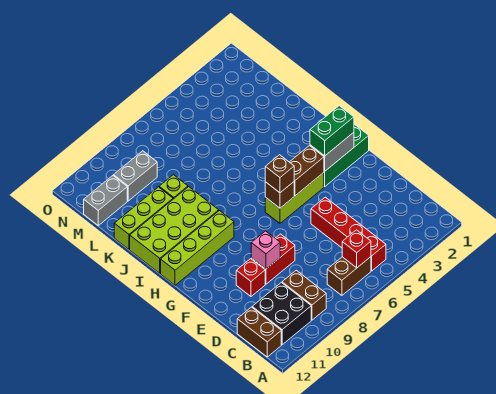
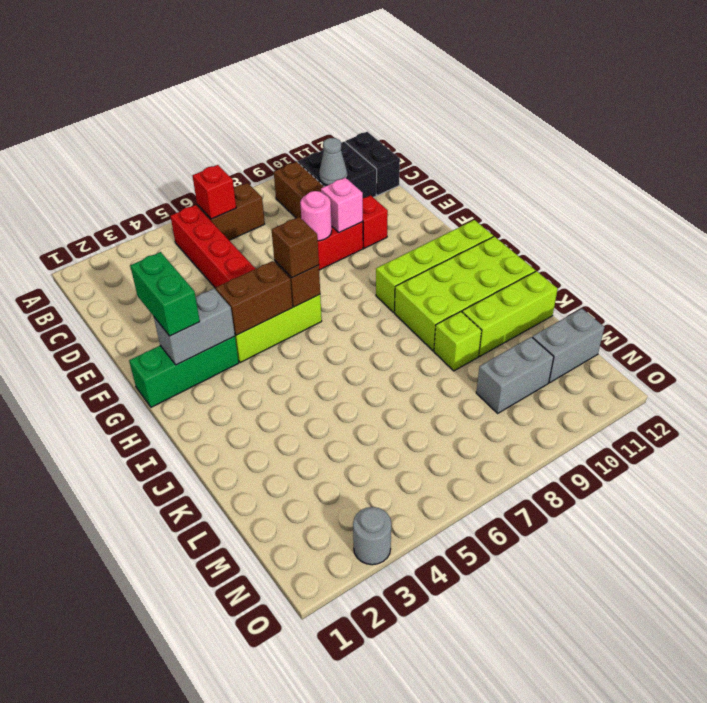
brown 1x2 brick [237,307,281,357] -> black 1x2 brick [345,132,400,195]
none -> grey 1x1 cone [319,138,347,185]
none -> pink 1x1 round brick [300,191,332,241]
green 1x2 brick [310,106,354,156] -> green 1x2 brick turned to [130,252,200,336]
none -> grey 1x1 round brick [353,507,391,565]

